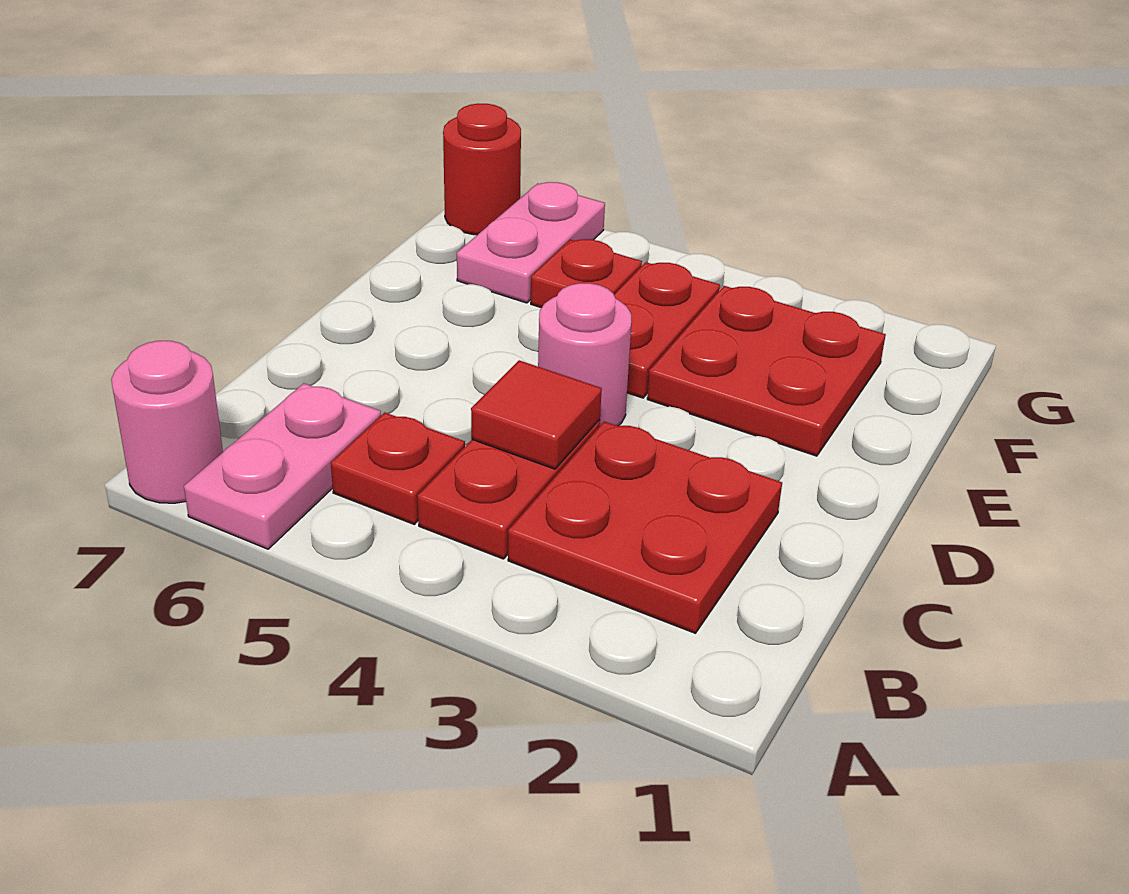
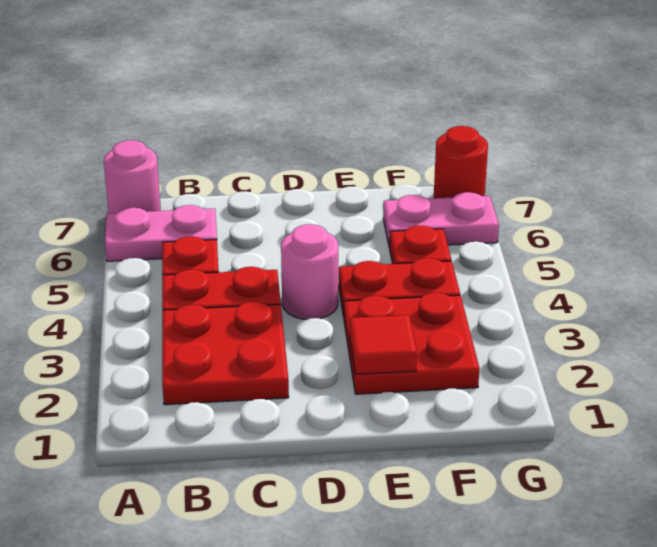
red 1x1 tile [471,360,602,469] -> red 1x1 tile moved to [350,315,417,374]

